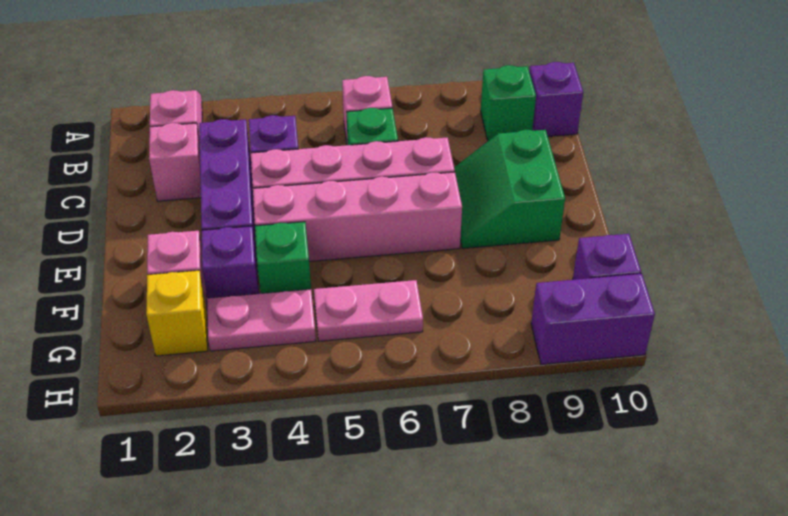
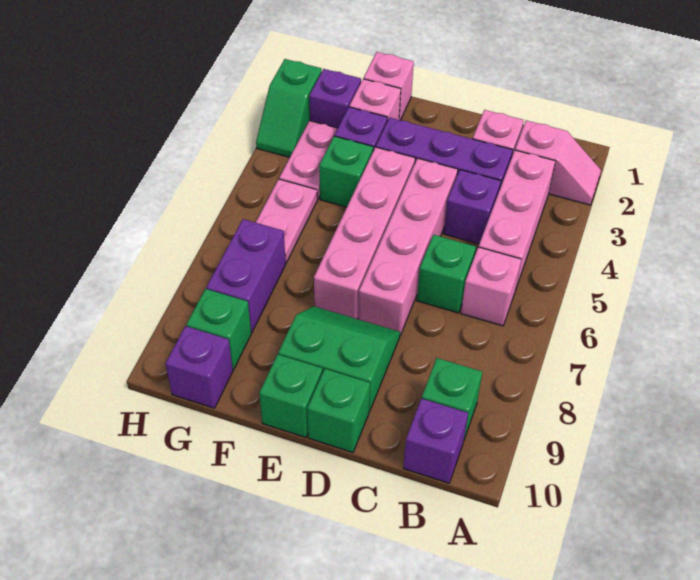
none -> pink 1x3 brick [479,150,555,288]
none -> green 1x1 brick [307,369,370,452]
none -> green 1x1 brick [259,354,322,437]
none -> pink 1x1 brick [364,52,414,120]
yellow 1x1 brick [146,270,208,356] -> purple 1x1 brick [309,69,361,128]
none -> green 1x1 brick [186,289,251,369]
none -> green 1x2 slope [256,59,322,157]
purple 1x2 brick [531,274,655,364] -> purple 1x2 brick moved to [206,219,286,332]

